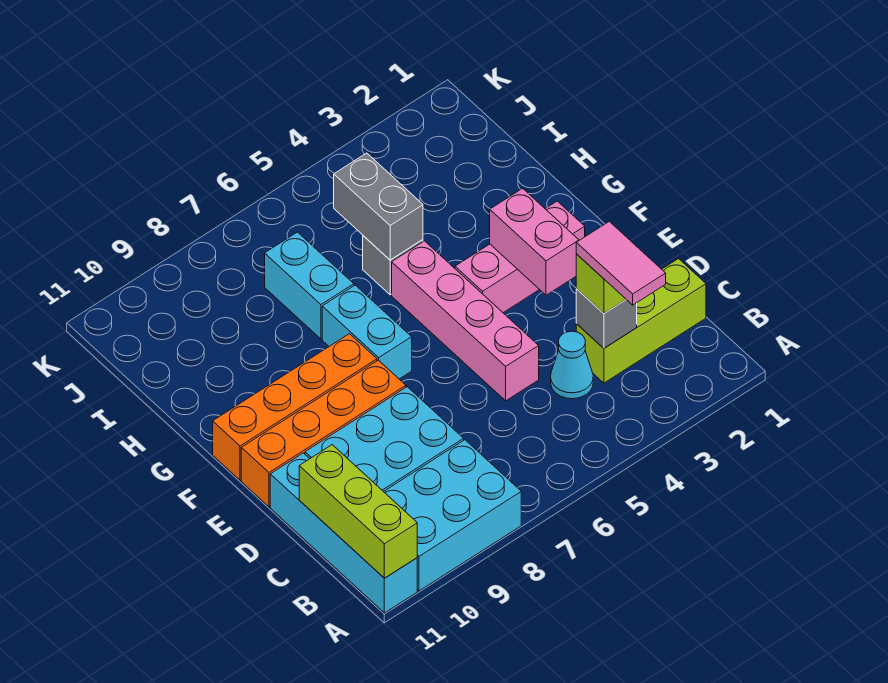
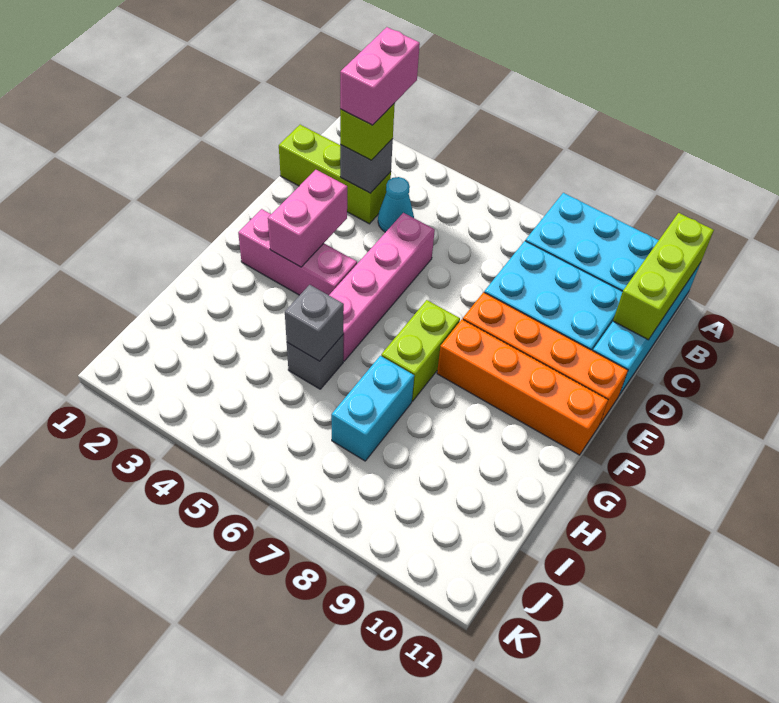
pink 1x2 tile [576,221,666,305] -> pink 1x2 brick [340,27,420,125]
cyan 1x2 brick [322,285,412,379] -> lime 1x2 brick [381,300,460,401]
grey 1x2 brick [334,153,423,260] -> grey 1x1 brick [285,285,344,361]

